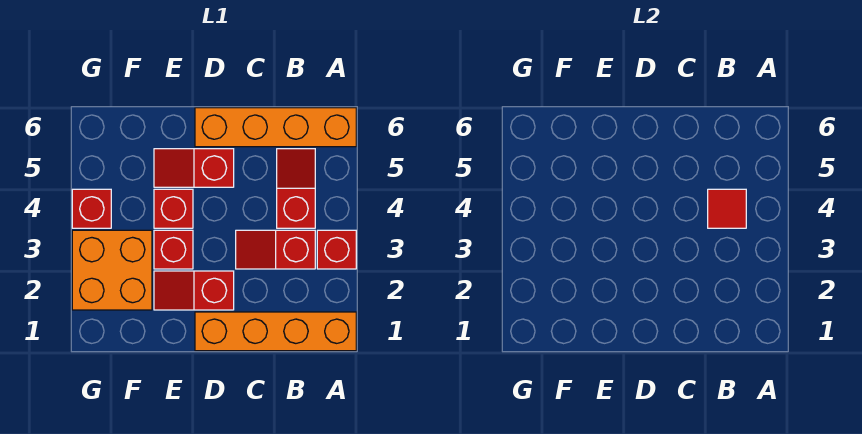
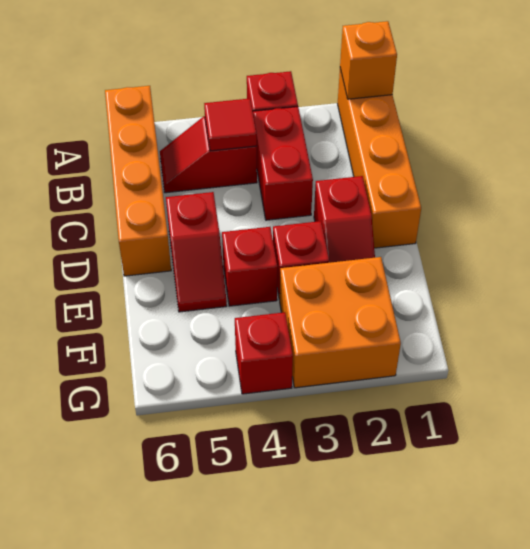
none -> orange 1x1 brick [340,21,397,99]
red 1x2 slope [236,230,315,269] -> red 1x2 brick [253,107,313,220]

